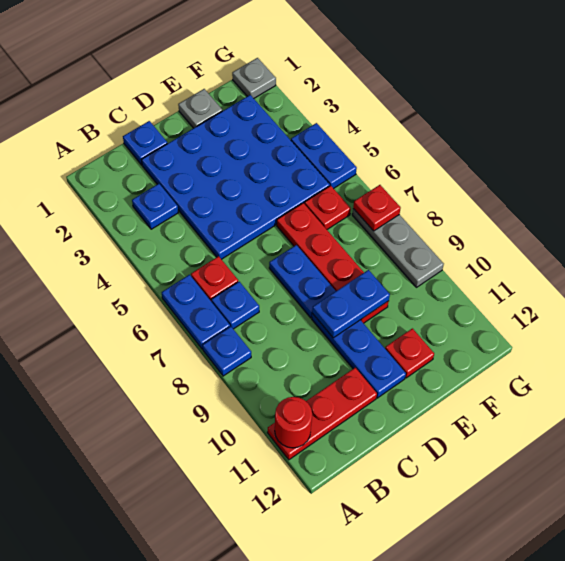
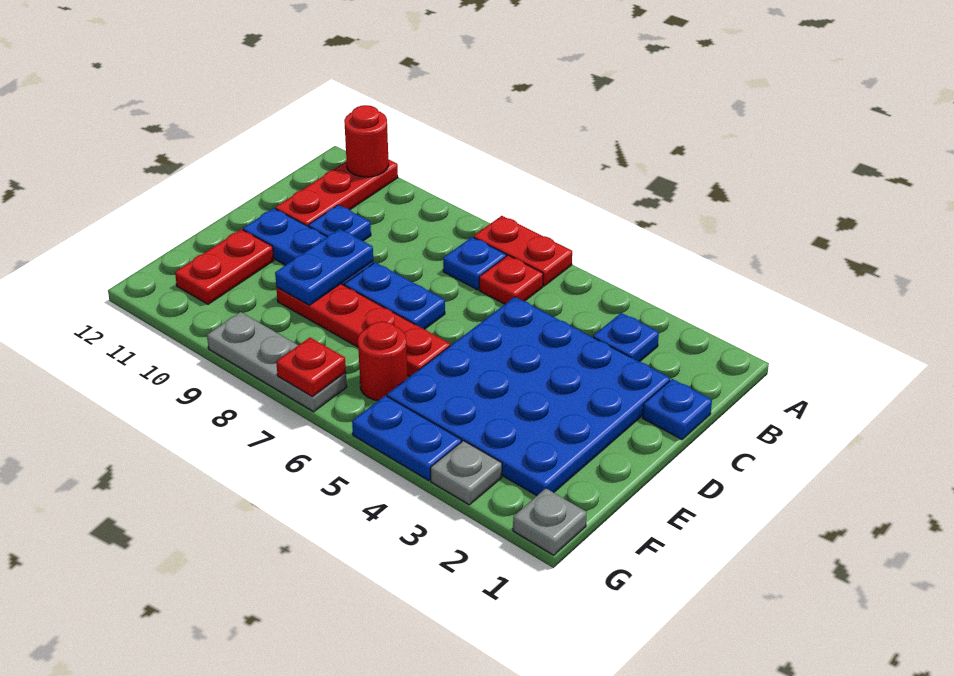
blue 1x2 plate [162,275,230,349] -> red 1x2 plate [474,216,572,286]
blue 1x1 plate [203,327,251,376] -> blue 1x1 plate moved to [308,205,371,241]
grey 1x1 plate [178,89,222,128] -> grey 1x1 plate moved to [431,441,502,505]
red 1x1 plate [385,328,434,378] -> red 1x2 plate [175,229,274,304]
red 1x1 plate [305,186,351,229] -> red 1x1 round brick [358,322,407,401]

